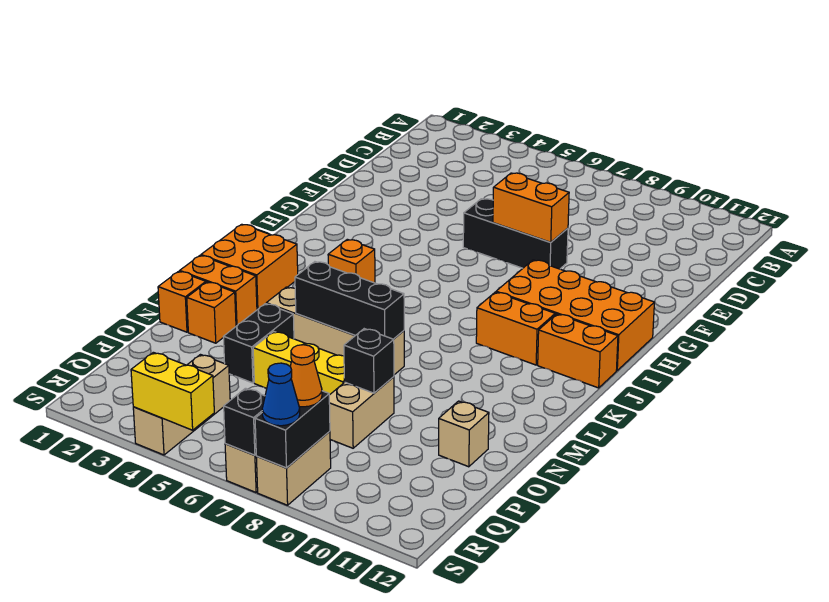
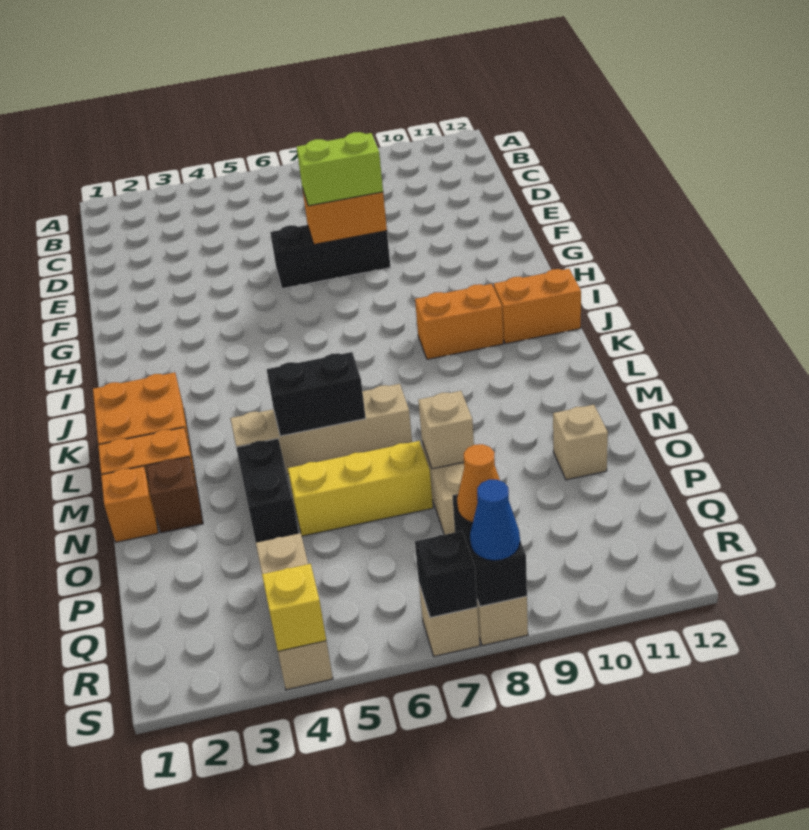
none -> lime 1x2 brick [297,132,383,206]
orange 2x4 brick [496,260,654,370] -> none
orange 1x1 brick [328,239,375,283] -> none
black 1x3 brick [295,262,404,339] -> black 1x2 brick [267,352,366,436]
orange 1x1 brick [187,282,236,343] -> brown 1x1 brick [147,457,203,533]
black 1x1 brick [344,329,394,393] -> tan 1x1 brick [418,391,474,469]
yellow 1x2 brick [131,352,214,430] -> yellow 1x1 brick [262,564,326,651]

